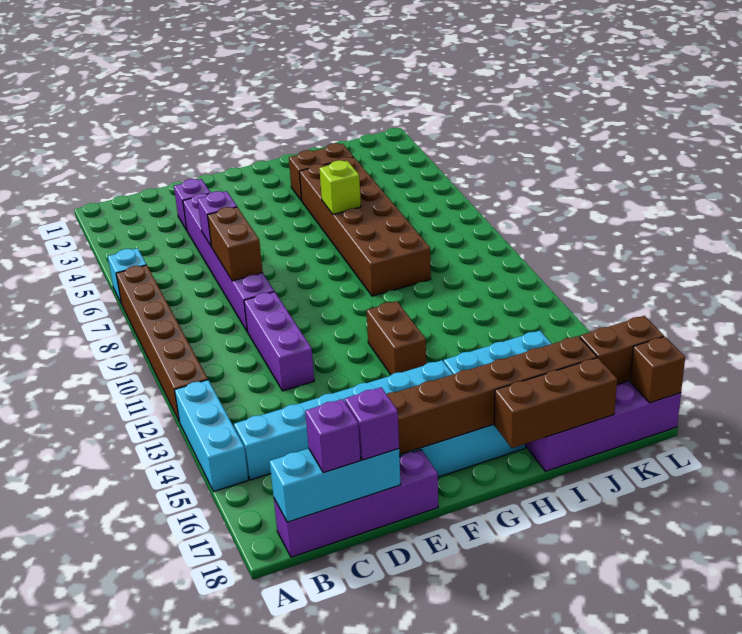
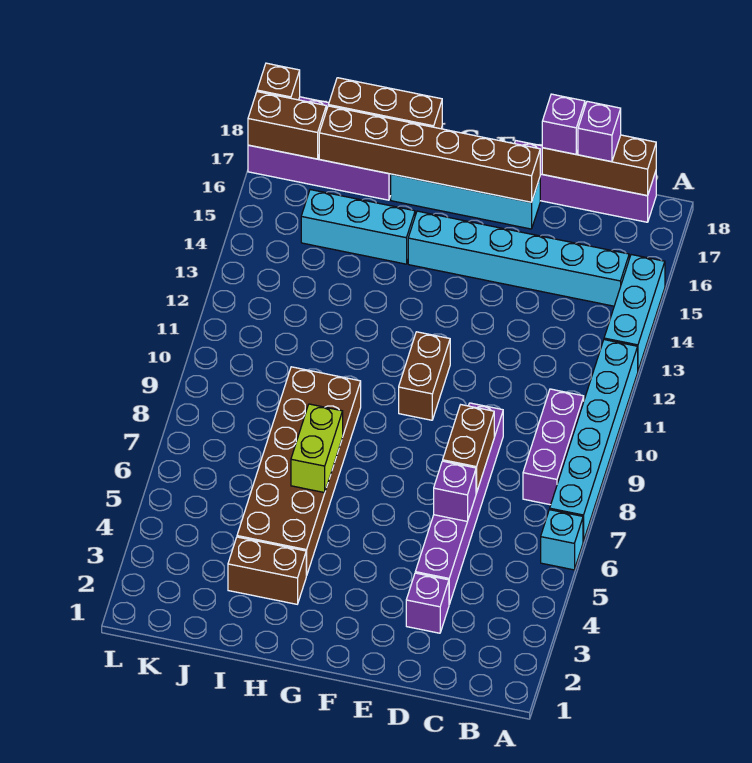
brown 1x6 brick [116,265,208,422] -> cyan 1x6 brick [550,340,638,541]
cyan 1x3 brick [270,448,401,522] -> brown 1x3 brick [542,135,656,196]
purple 1x3 brick [244,292,314,391] -> purple 1x3 brick moved to [523,389,584,505]
brown 1x2 brick [367,301,426,375] -> brown 1x2 brick moved to [399,332,450,420]
lime 1x1 brick [319,160,361,214] -> lime 1x2 brick [291,404,343,493]

